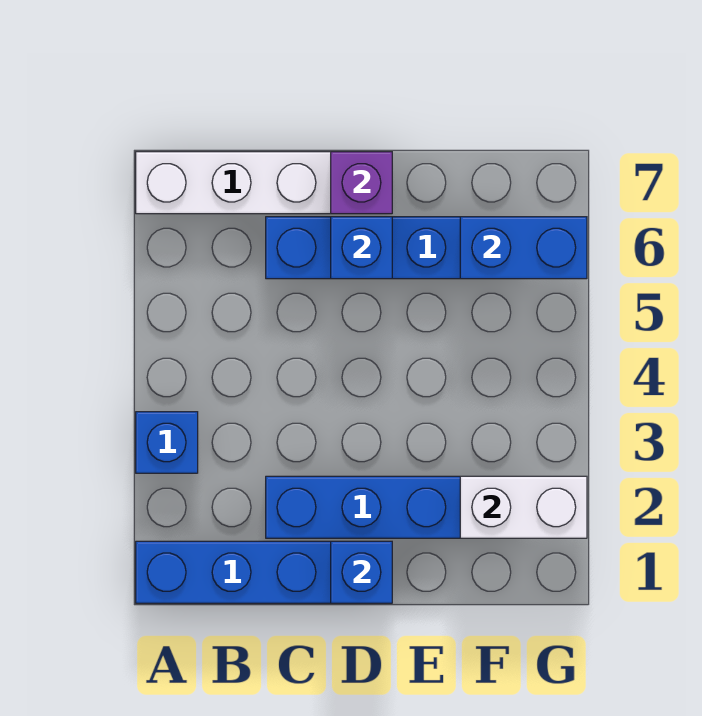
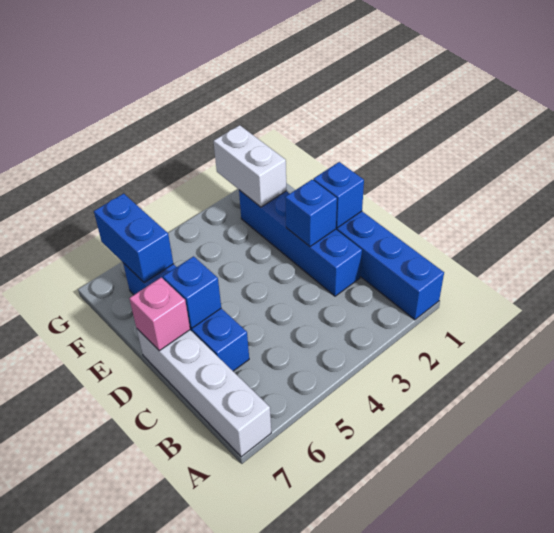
blue 1x1 brick [136,412,198,473] -> blue 1x1 brick moved to [285,180,337,247]
purple 1x1 brick [331,152,392,214] -> pink 1x1 brick [129,277,190,351]

